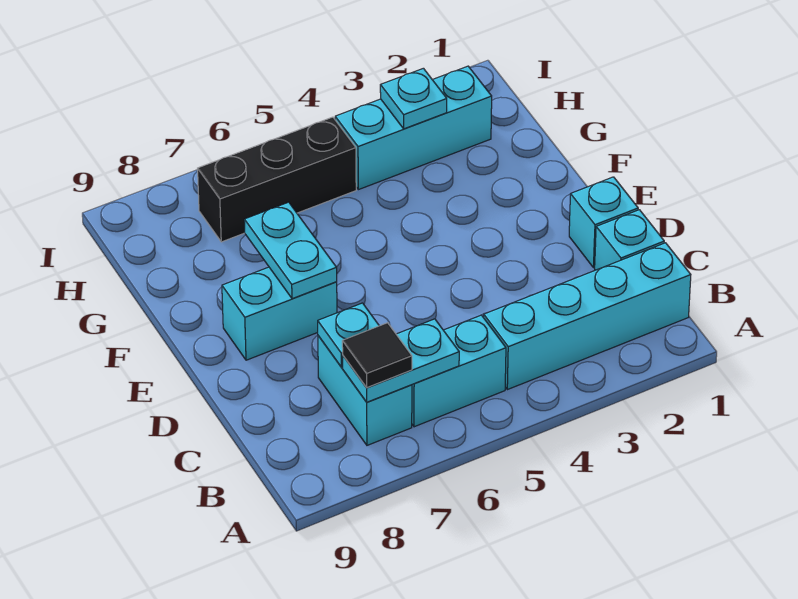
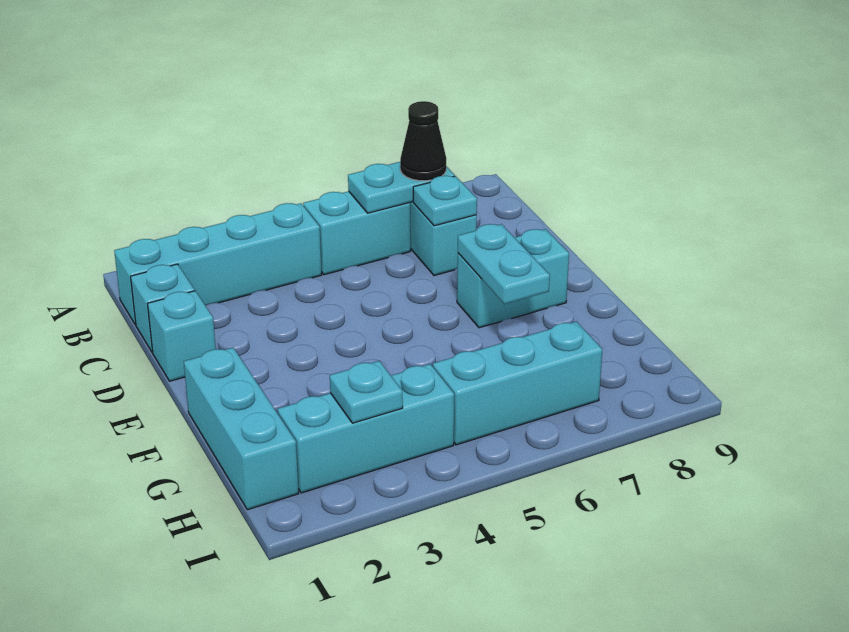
black 1x1 tile [342,323,412,388] -> black 1x1 cone [400,101,446,181]
none -> cyan 1x3 brick [184,348,299,510]
black 1x3 brick [198,117,356,242] -> cyan 1x3 brick [433,321,602,445]

